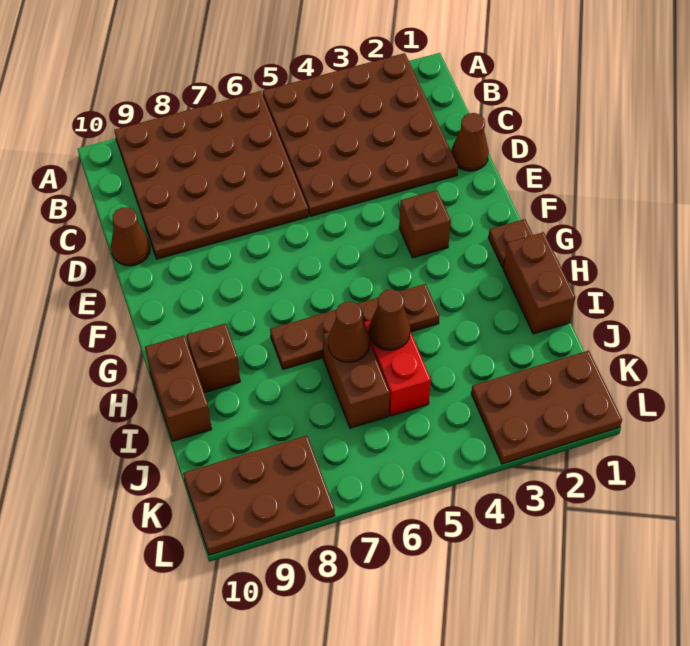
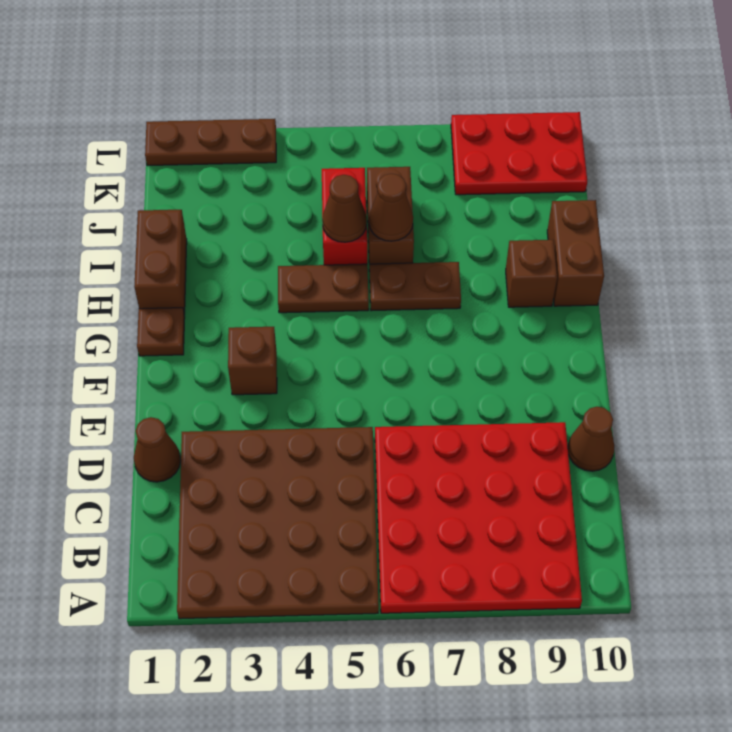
brown 4x4 plate [114,91,308,259] -> red 4x4 plate [375,422,582,613]
brown 2x3 plate [471,351,622,464] -> brown 1x3 plate [145,119,276,166]
brown 2x3 plate [183,436,335,555] -> red 2x3 plate [451,112,587,195]

